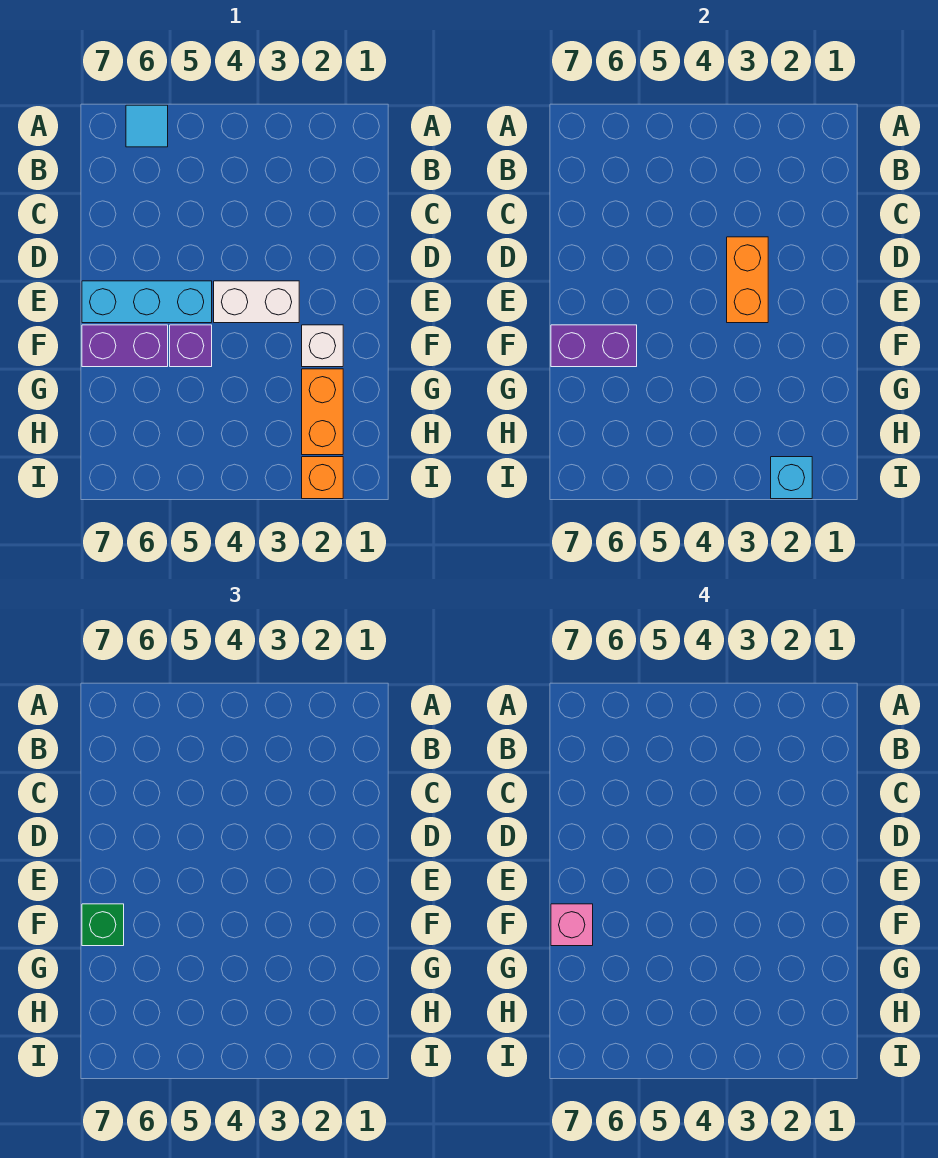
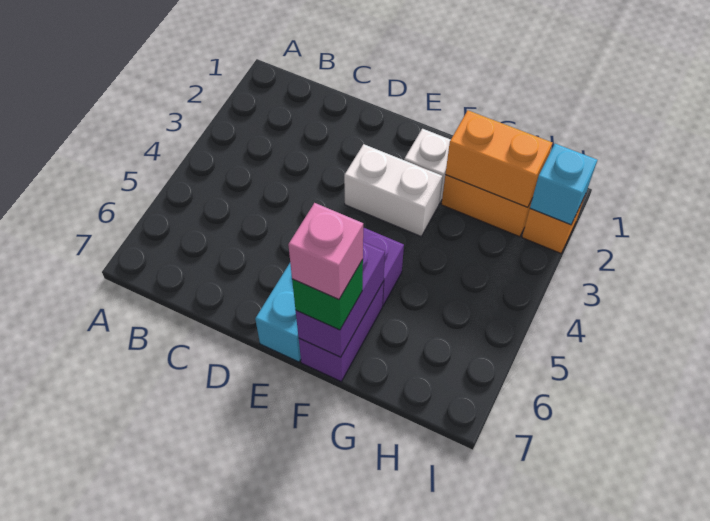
cyan 1x1 tile [126,105,168,147] -> none
orange 1x2 brick [727,237,768,323] -> orange 1x2 brick moved to [445,110,552,207]
white 1x2 brick [214,281,299,323] -> white 1x2 brick turned to [344,144,442,236]

